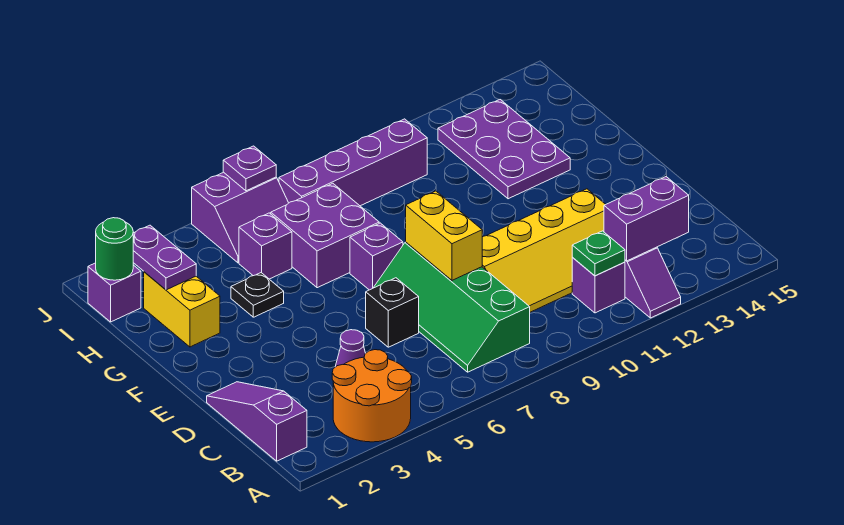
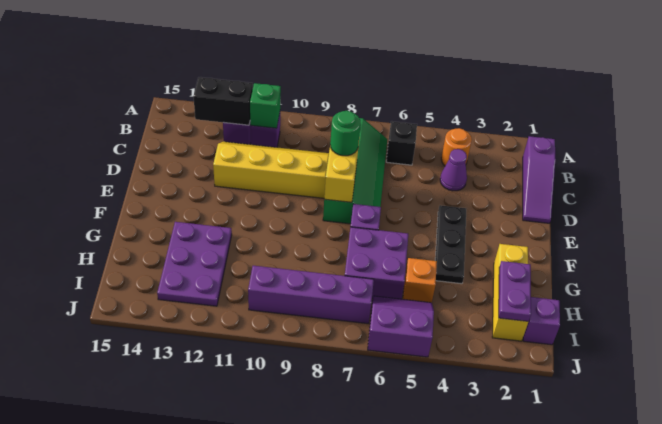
orange 2x2 round brick [332,350,412,442] -> orange 1x1 round brick [441,128,472,166]
green 1x1 plate [572,231,625,276] -> green 1x1 brick [250,83,281,128]
purple 1x2 brick [604,177,689,261] -> black 1x2 brick [193,77,253,125]
black 1x1 brick [366,278,419,347] -> black 1x1 brick moved to [386,121,417,165]
yellow 1x2 brick [144,272,220,347] -> yellow 1x3 brick [492,244,528,341]
black 1x1 plate [231,273,284,317] -> black 1x3 plate [435,205,466,284]
purple 1x1 brick [239,213,292,279] -> orange 1x1 brick [403,258,437,303]
green 1x1 round brick [96,218,133,280] -> green 1x1 round brick moved to [330,111,360,156]
purple 1x1 plate [223,146,276,191] -> none

